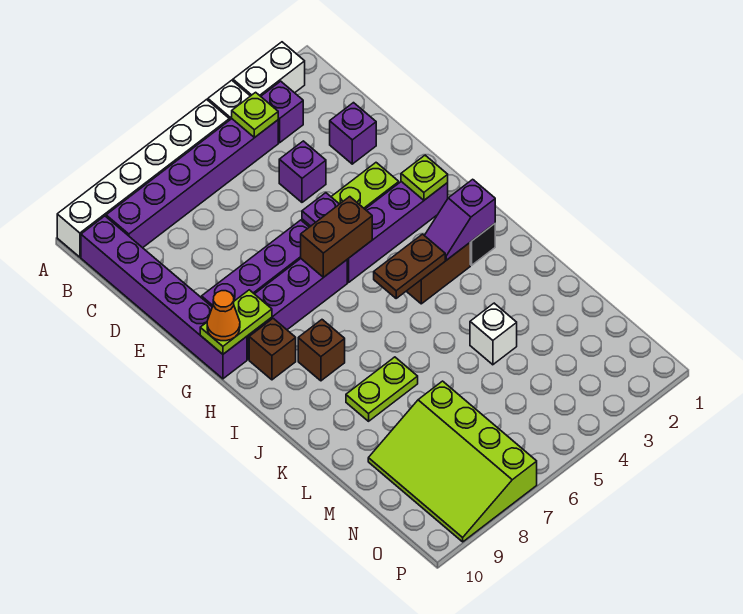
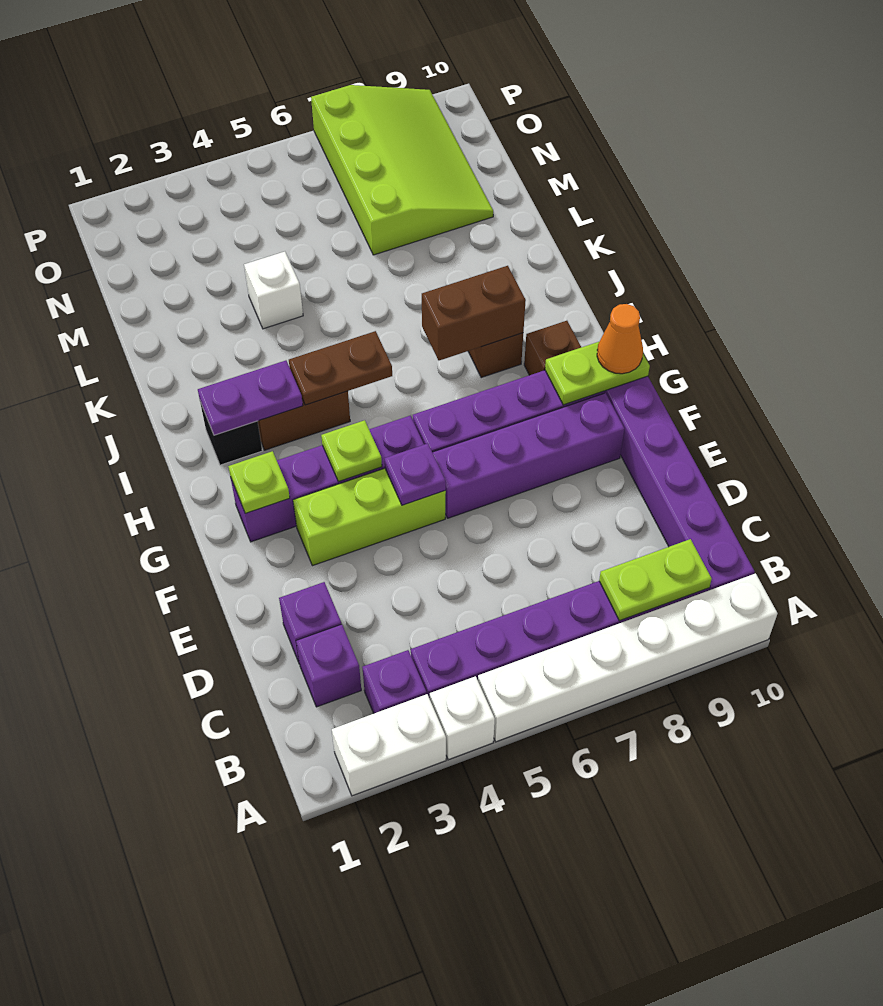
lime 1x1 plate [232,92,278,138] -> lime 1x1 plate moved to [321,420,382,482]
purple 1x1 brick [279,141,326,202] -> purple 1x1 brick moved to [296,624,361,707]
brown 1x2 brick [301,197,372,277] -> brown 1x2 brick moved to [422,266,526,360]
purple 1x2 slope [424,179,495,260] -> purple 1x2 plate [198,361,303,435]
lime 1x2 plate [346,357,418,421] -> lime 1x2 plate moved to [599,539,712,621]

